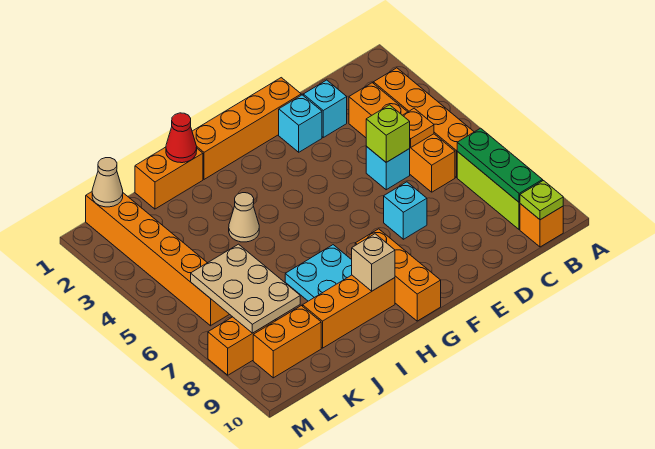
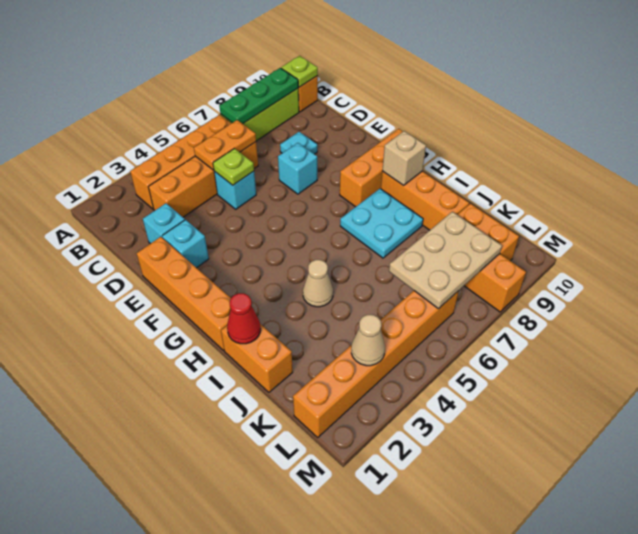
orange 1x1 plate [403,108,434,148] -> orange 1x2 plate [194,120,256,170]
lime 1x1 brick [366,105,410,162] -> lime 1x1 plate [213,149,254,185]
none -> cyan 1x1 plate [280,132,317,154]
tan 1x1 cone [92,158,123,207] -> tan 1x1 cone moved to [351,315,385,366]

